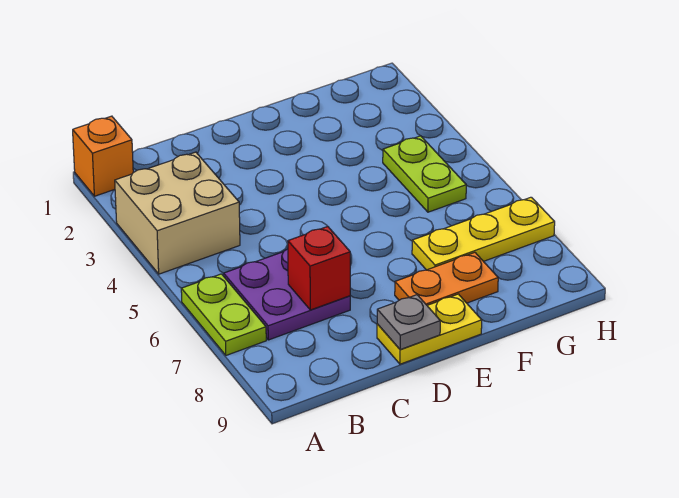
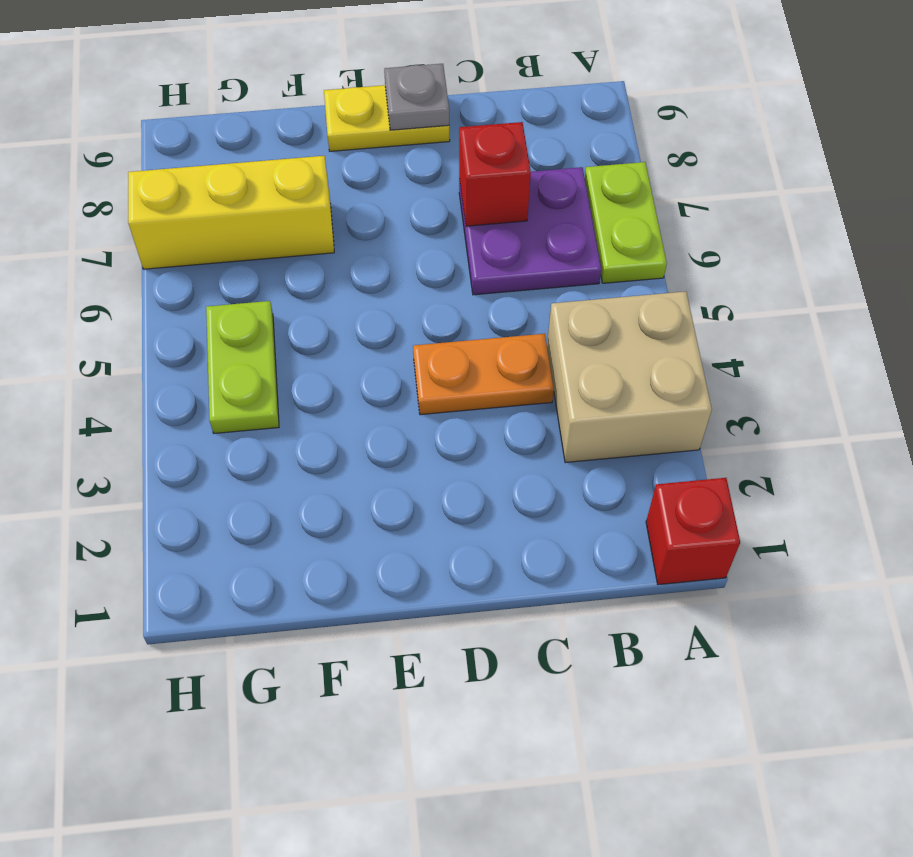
orange 1x1 brick [73,116,133,196] -> red 1x1 brick [646,478,740,585]
orange 1x2 plate [395,252,498,305] -> orange 1x2 plate moved to [413,334,554,415]
yellow 1x3 plate [412,197,555,270] -> yellow 1x3 brick [128,156,334,269]

